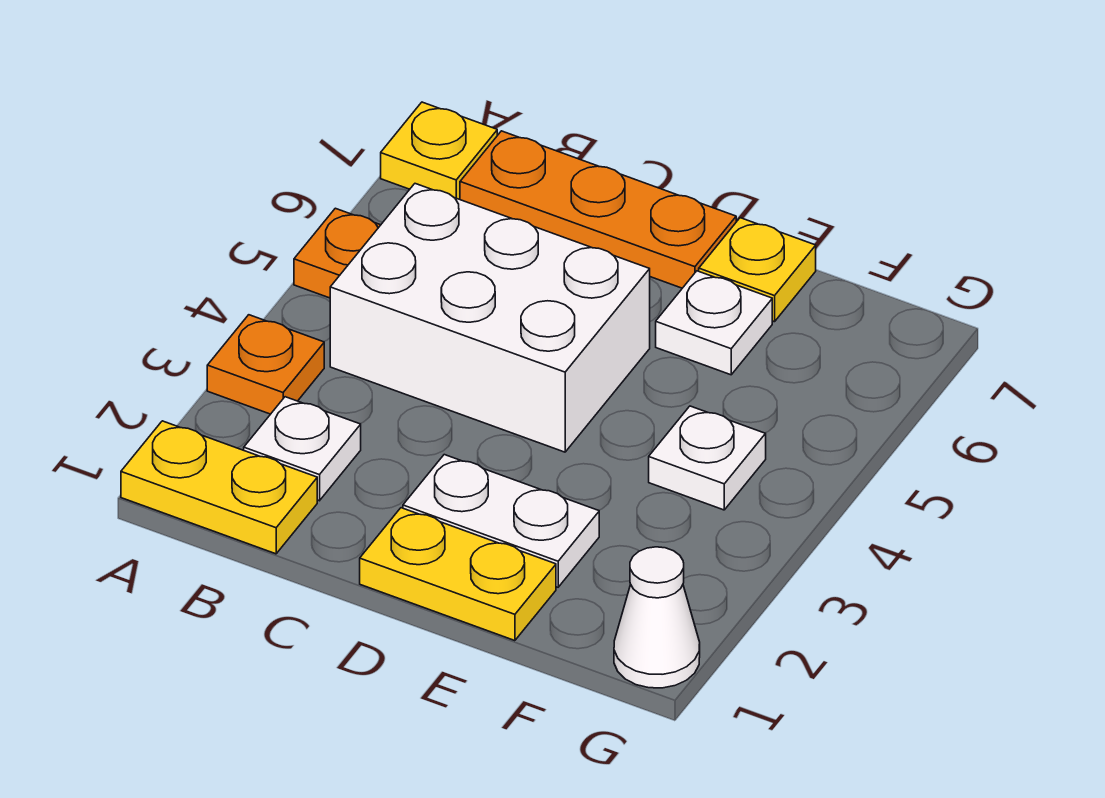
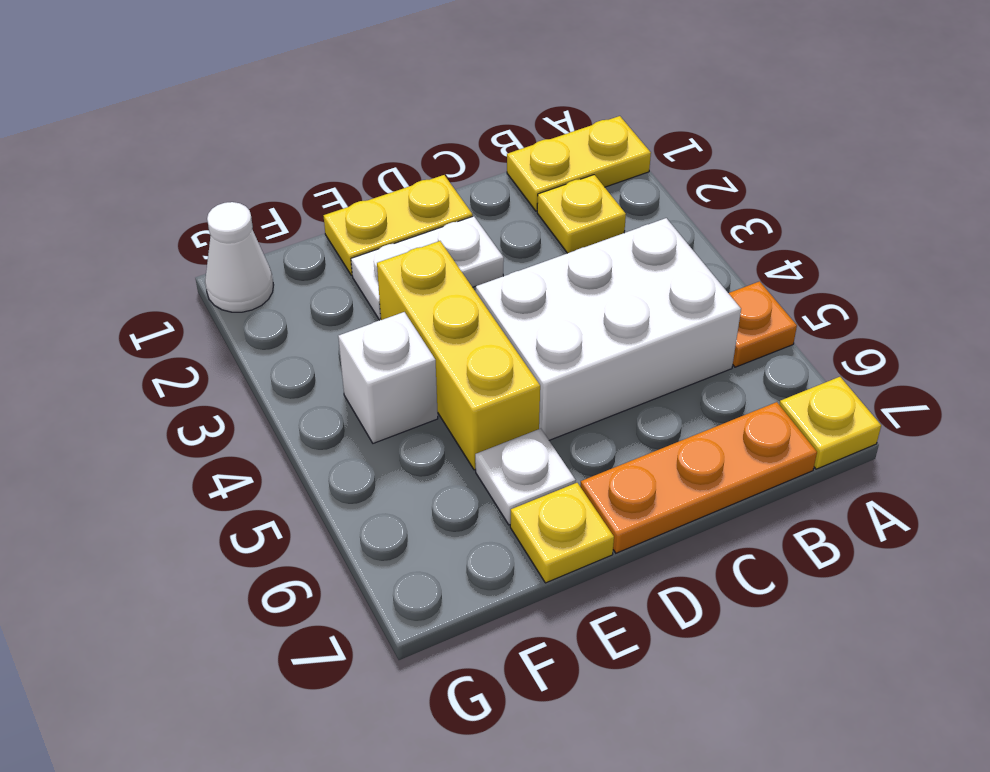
orange 1x1 plate [207,315,324,414] -> none
white 1x1 plate [244,397,361,501] -> yellow 1x1 plate [537,175,626,253]
none -> yellow 1x3 brick [377,241,540,470]
white 1x1 plate [649,406,766,510] -> white 1x1 brick [338,312,438,443]

